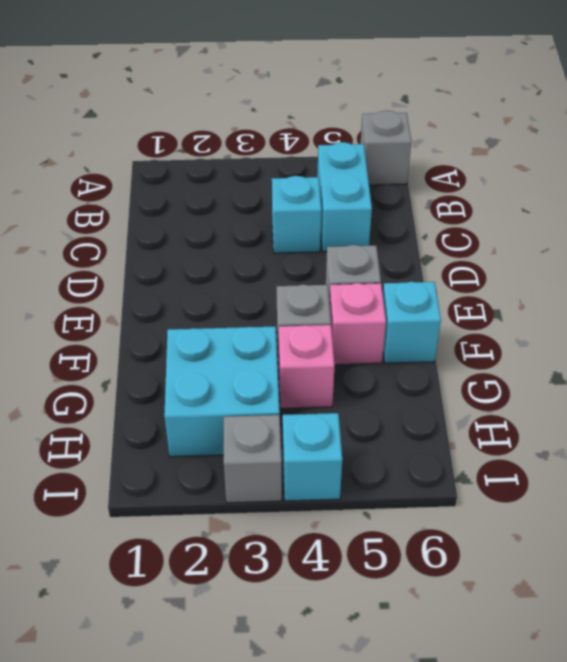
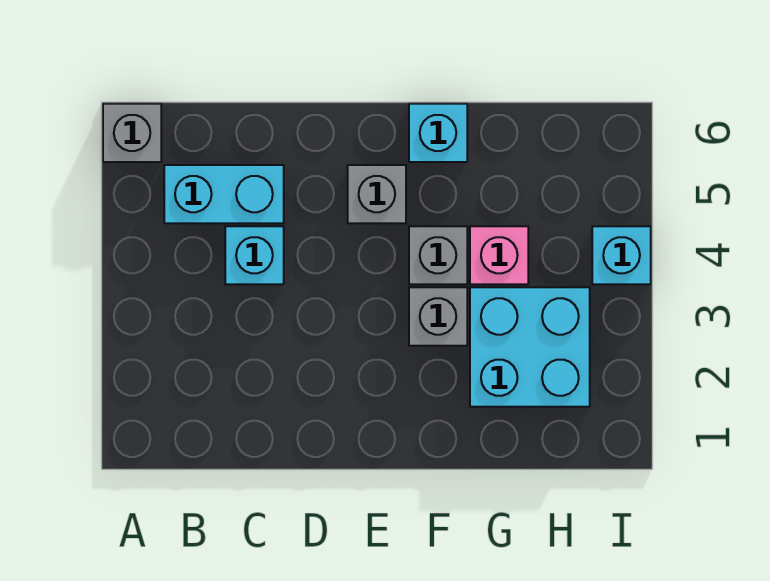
pink 1x1 brick [329,283,386,365] -> none
grey 1x1 brick [223,415,282,503] -> grey 1x1 brick moved to [409,287,467,346]

